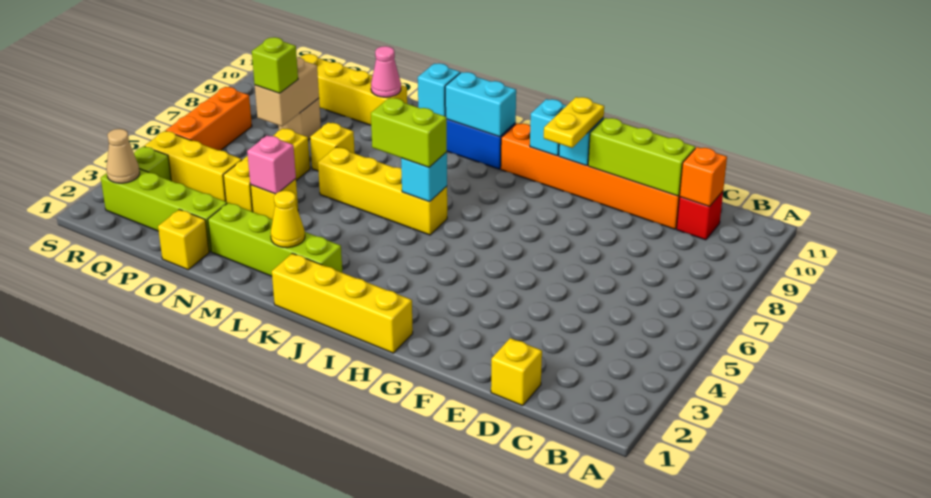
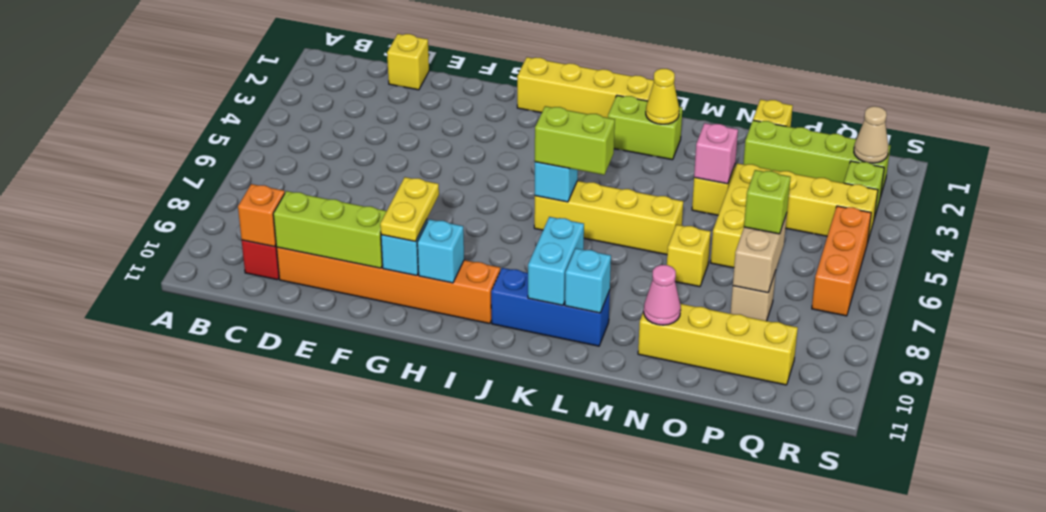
cyan 1x2 brick [445,72,516,137] -> cyan 1x2 brick turned to [528,217,584,305]
lime 1x4 brick [208,203,342,276] -> lime 1x2 brick [608,95,682,160]

